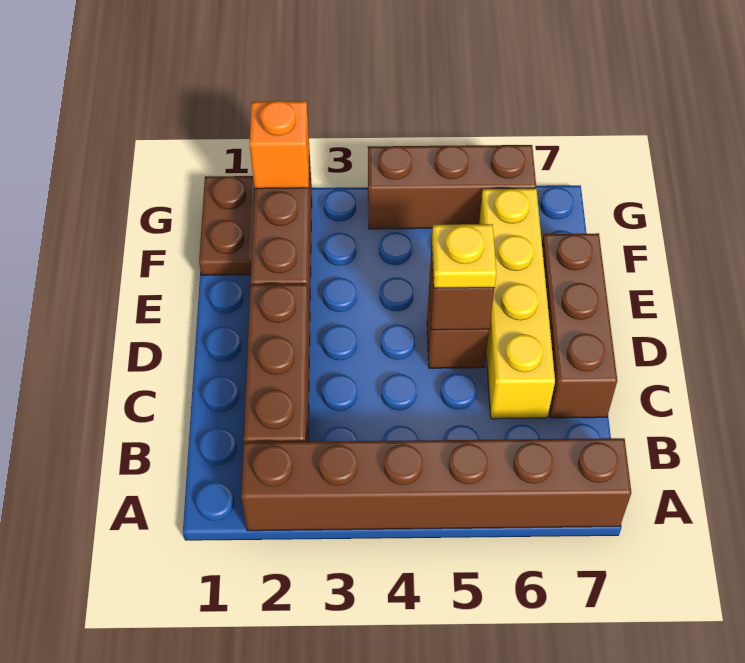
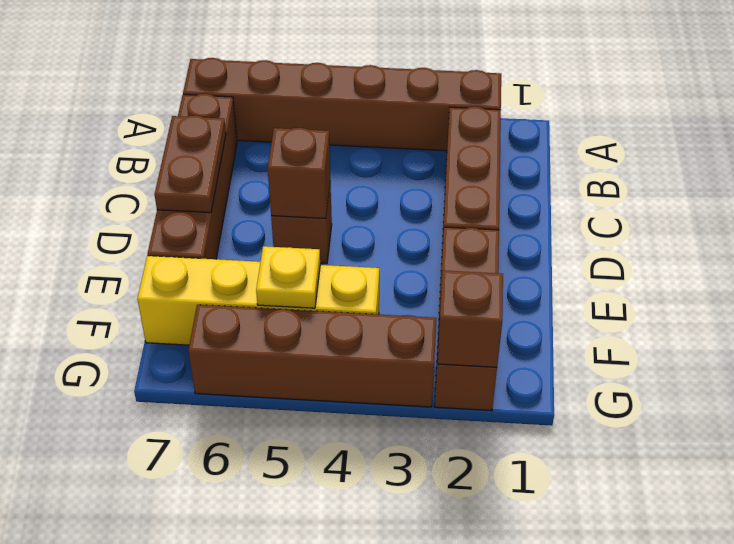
yellow 1x4 brick [479,188,555,419] -> yellow 1x4 brick turned to [137,256,379,345]
brown 1x3 brick [542,233,617,418] -> brown 1x4 brick [148,94,237,259]
yellow 1x1 plate [432,224,496,288] -> yellow 1x1 plate moved to [256,246,320,308]
brown 1x2 plate [199,176,254,275] -> brown 1x2 plate moved to [155,115,226,213]
orange 1x1 brick [250,101,309,189] -> brown 1x1 brick [437,270,503,367]
brown 1x3 brick [368,145,536,229] -> brown 1x4 brick [188,305,437,407]

